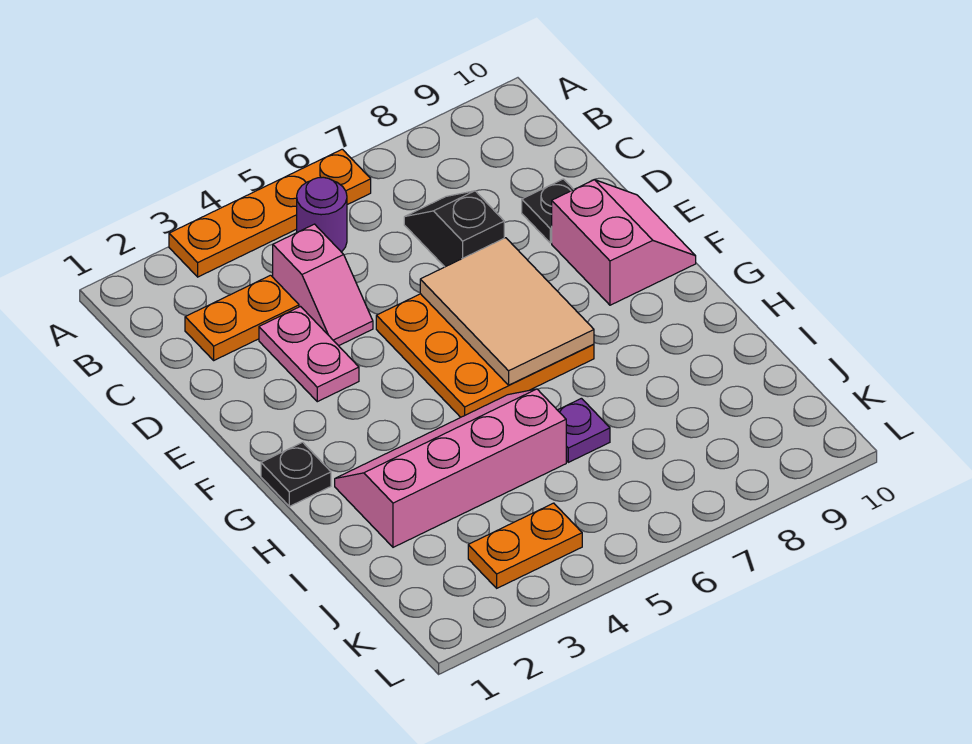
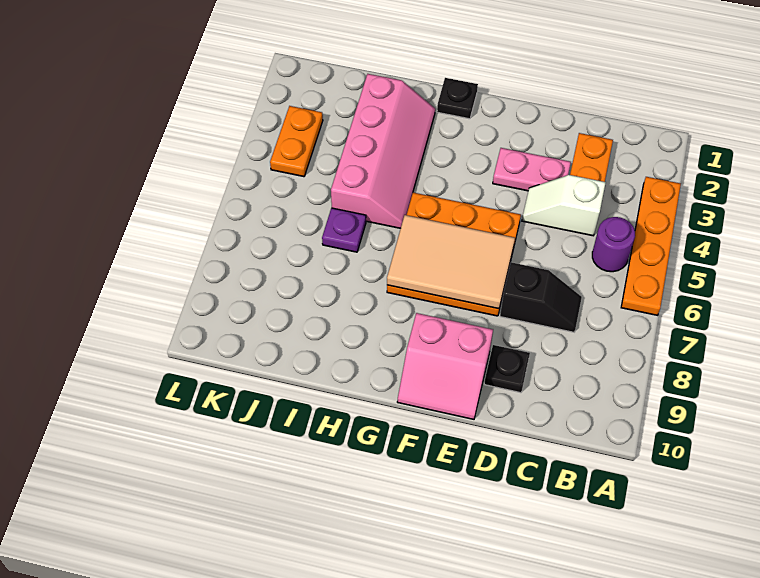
pink 1x2 slope [273,224,373,346] -> white 1x2 slope [522,175,606,236]

